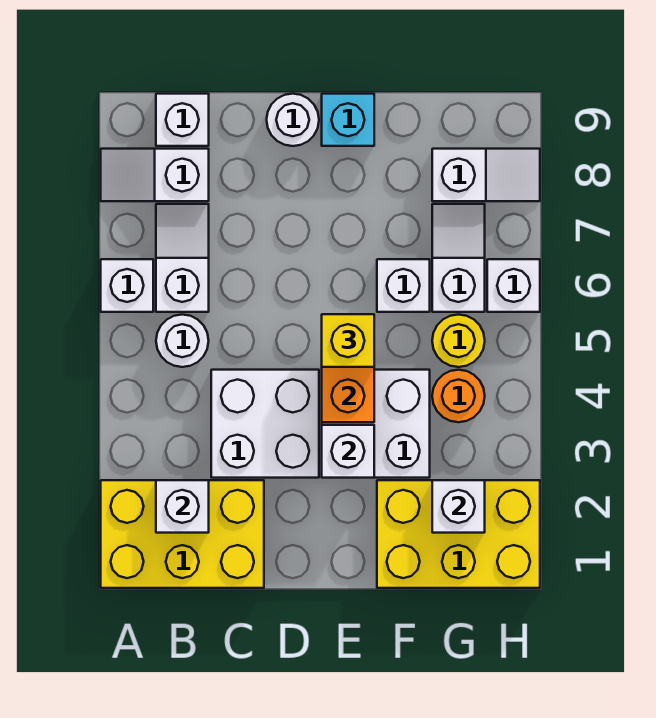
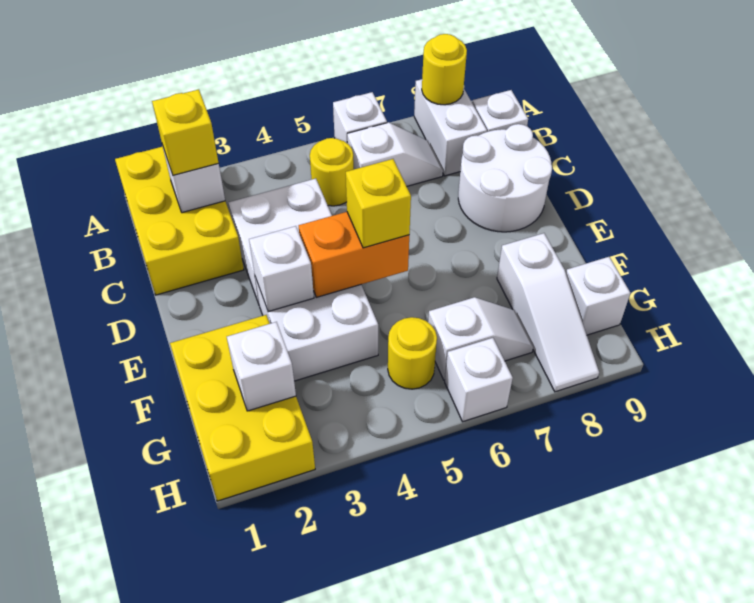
white 1x2 slope [101,149,209,201] -> white 1x2 brick [414,79,487,176]
none -> yellow 1x1 round brick [422,34,467,105]
none -> yellow 1x1 brick [152,90,219,175]
white 1x1 round brick [156,315,209,367] -> yellow 1x1 round brick [310,138,354,206]
white 1x1 round brick [267,94,319,146] -> white 2x2 round brick [458,124,552,232]
cyan 1x1 brick [322,94,374,146] -> none
white 1x1 brick [377,259,430,312] -> white 1x1 brick moved to [566,257,630,335]
orange 1x1 round brick [432,370,485,422] -> none
white 1x2 slope [432,149,540,201] -> white 1x3 slope [497,233,599,392]

